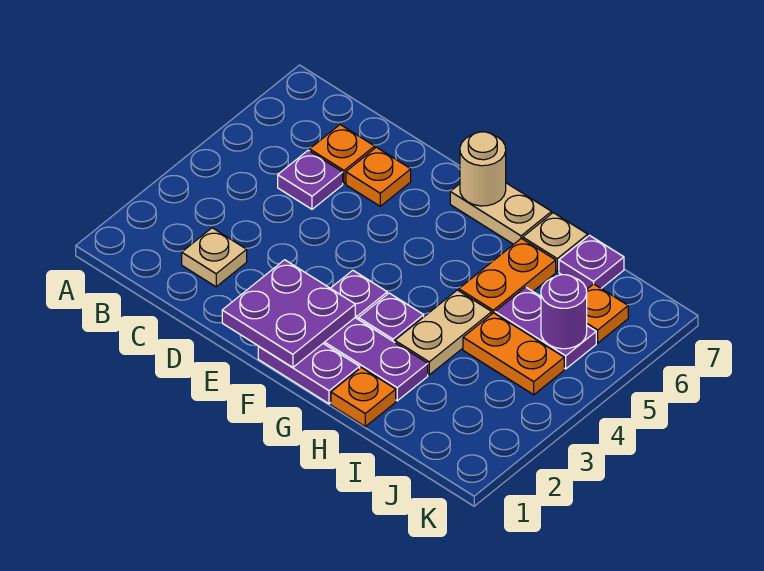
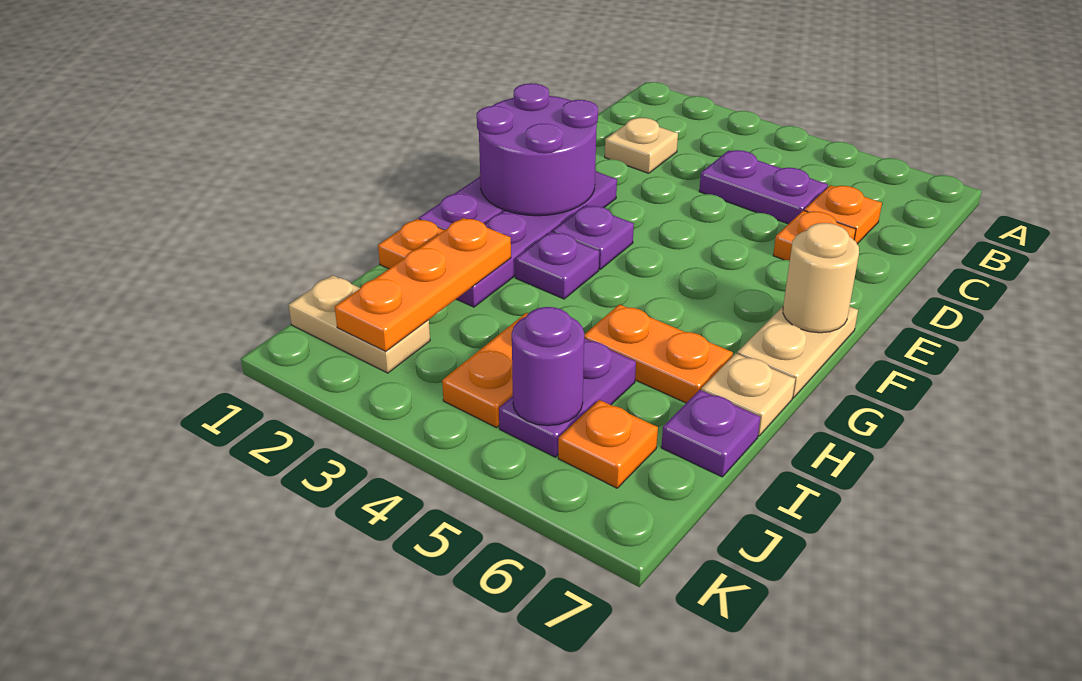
purple 1x1 plate [278,150,343,209] -> purple 1x2 plate [699,150,828,224]
purple 2x2 plate [222,260,355,368] -> purple 2x2 round brick [477,83,598,216]
none -> orange 1x3 plate [335,218,511,351]
tan 1x2 plate [395,290,492,375] -> tan 1x2 plate moved to [289,275,430,373]

